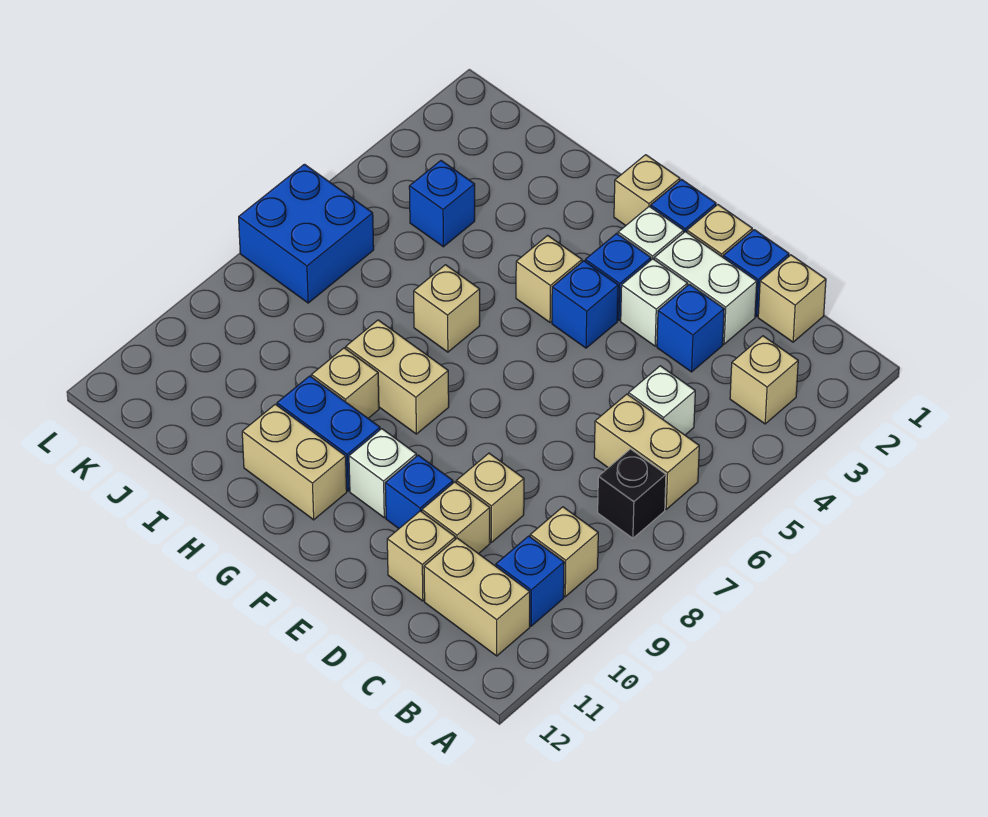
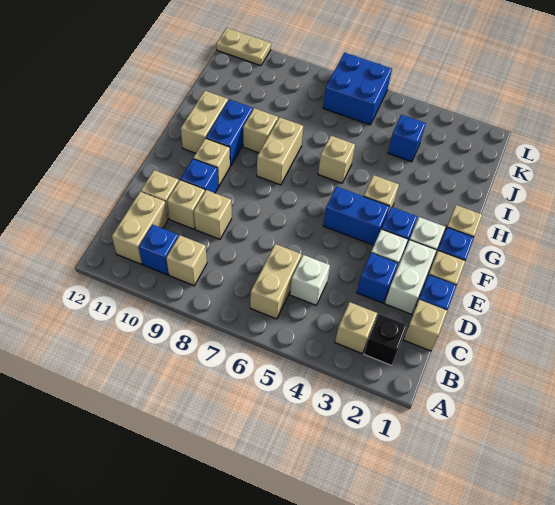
black 1x1 brick [598,449,666,538] -> black 1x1 brick moved to [364,314,407,365]
blue 1x1 brick [552,261,618,348] -> blue 1x2 brick [323,187,390,245]
white 1x1 brick [349,429,416,518] -> tan 1x1 brick [193,138,230,187]
none -> tan 1x2 plate [216,28,271,66]

